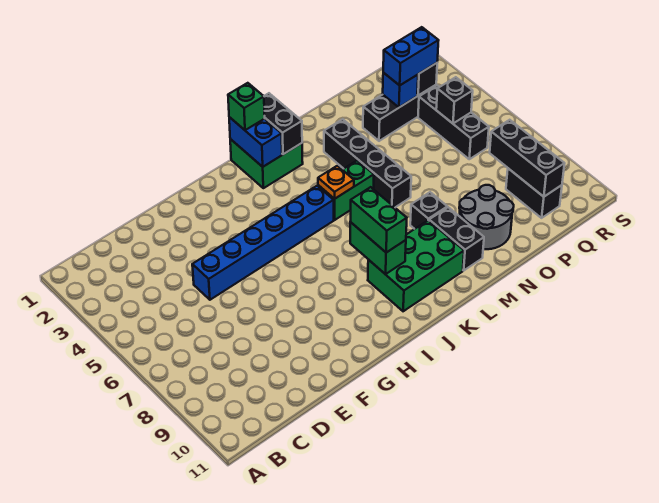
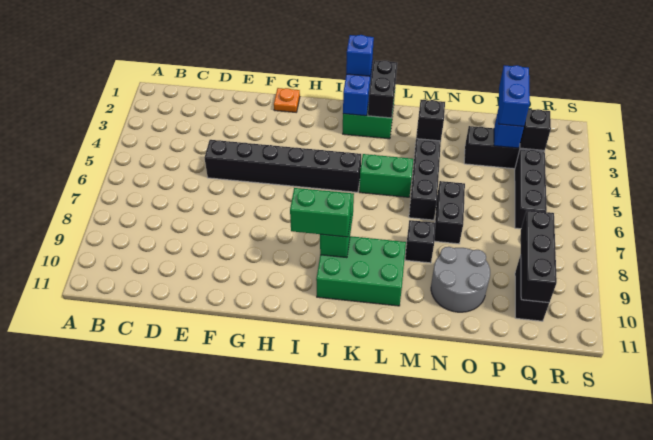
blue 1x6 brick [192,186,334,300] -> black 1x6 brick [205,140,361,192]
green 1x1 brick [228,83,265,130] -> blue 1x1 brick [346,35,374,76]
green 1x2 brick [350,187,407,253] -> green 1x2 brick turned to [290,188,352,237]
orange 1x1 plate [318,166,354,199] -> orange 1x1 plate moved to [274,88,300,112]
black 1x2 brick [429,207,484,270] -> black 1x2 brick moved to [434,181,465,244]
blue 1x2 brick [383,27,439,85] -> blue 1x2 brick turned to [499,65,530,126]
black 1x1 brick [436,77,473,123] -> black 1x1 brick moved to [416,100,445,141]

